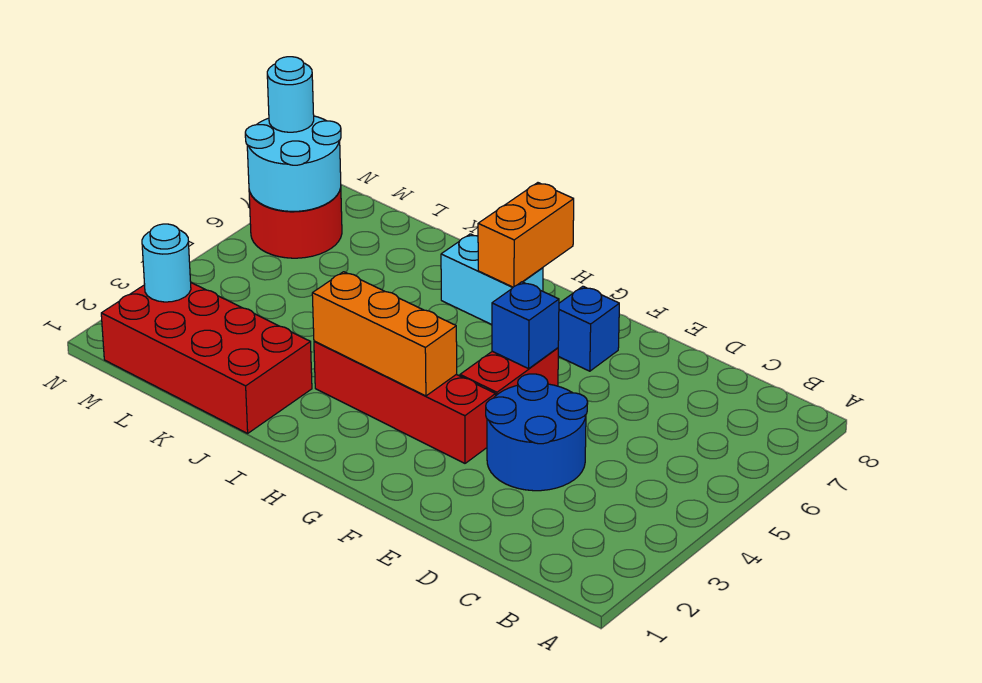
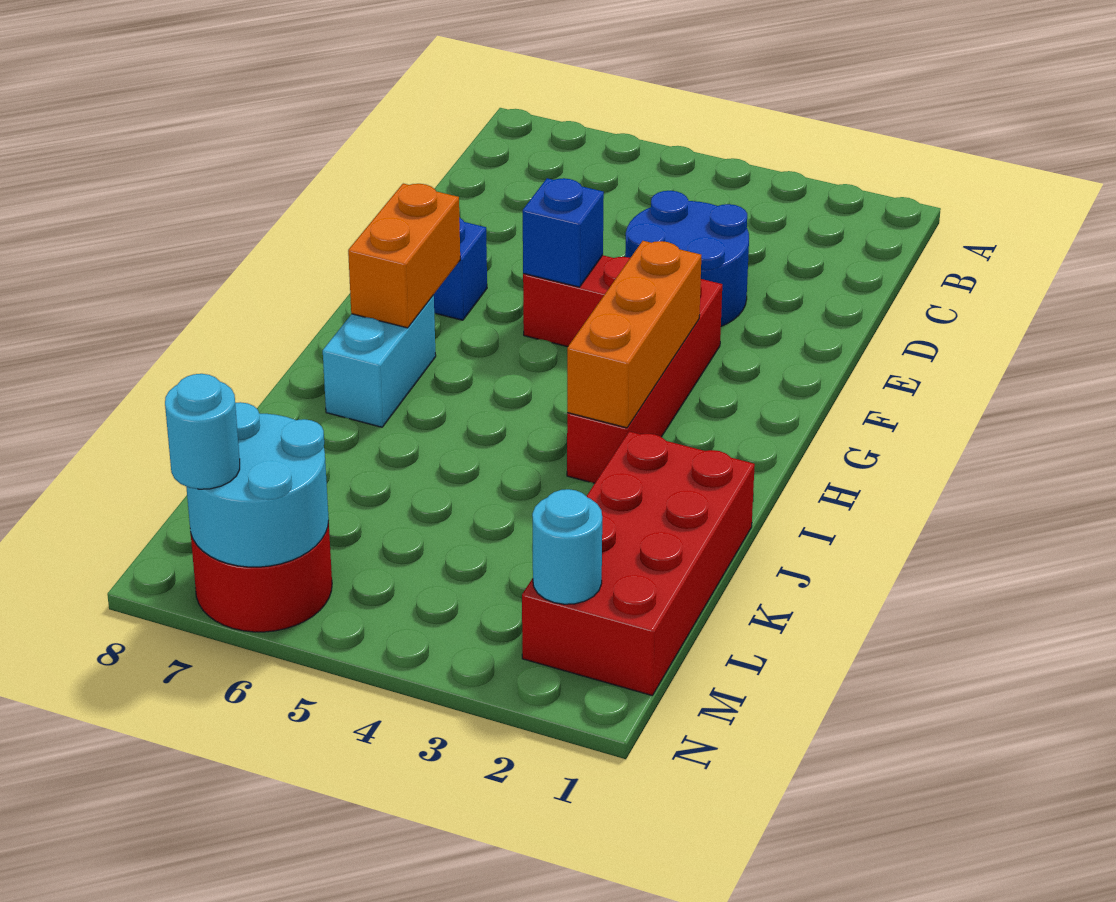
orange 1x2 brick [478,183,574,287] -> orange 1x2 brick turned to [348,184,460,328]

